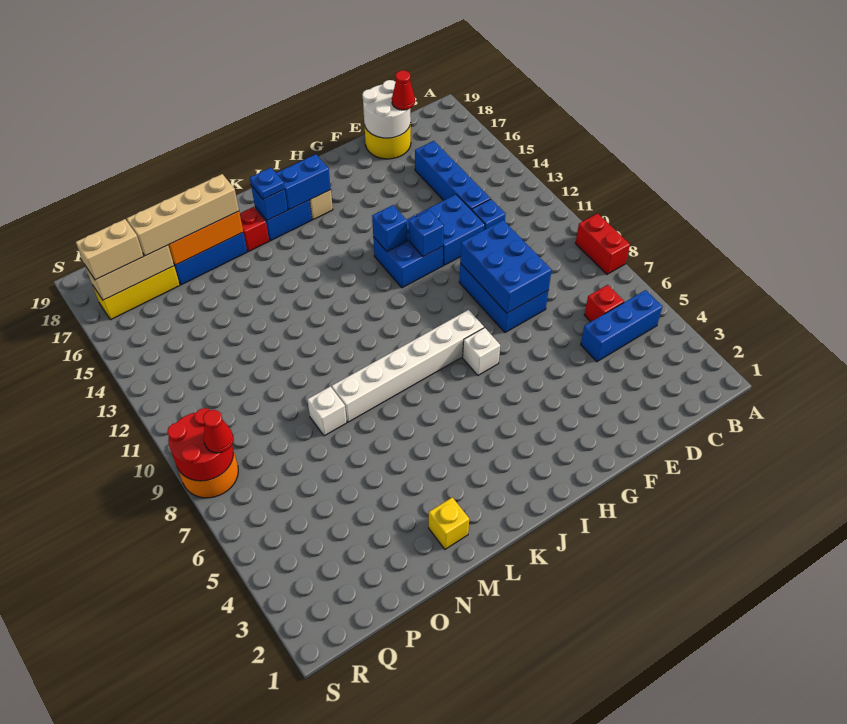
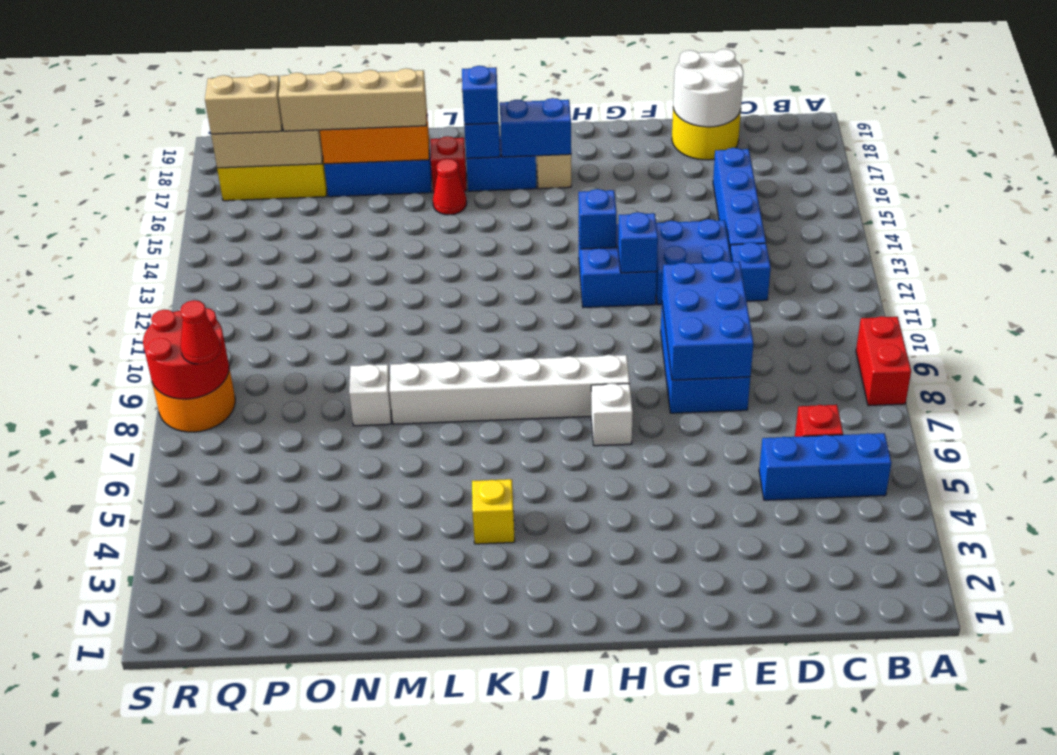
red 1x1 cone [392,70,415,110] -> red 1x1 cone moved to [433,159,467,215]
blue 1x1 plate [250,168,284,199] -> blue 1x1 brick [462,66,499,124]
yellow 1x1 brick [429,497,469,549] -> yellow 1x1 brick moved to [472,479,515,544]

